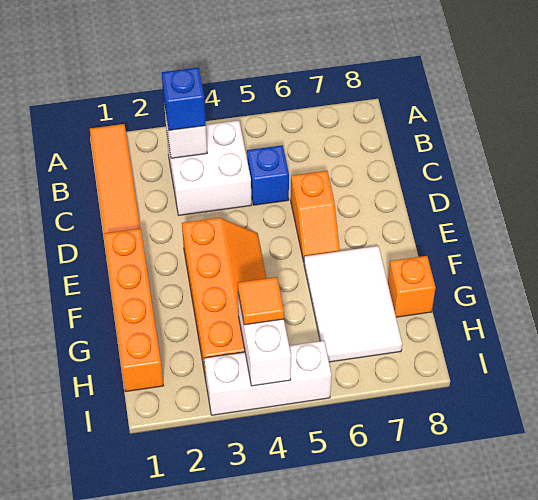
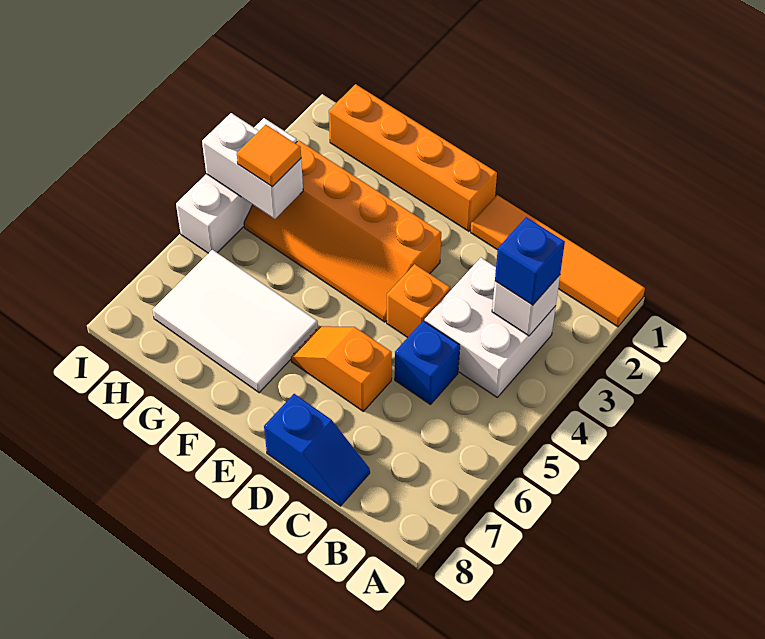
none -> blue 1x2 slope [264,394,370,506]
orange 1x1 brick [388,256,436,317] -> orange 1x1 brick moved to [387,264,450,338]

